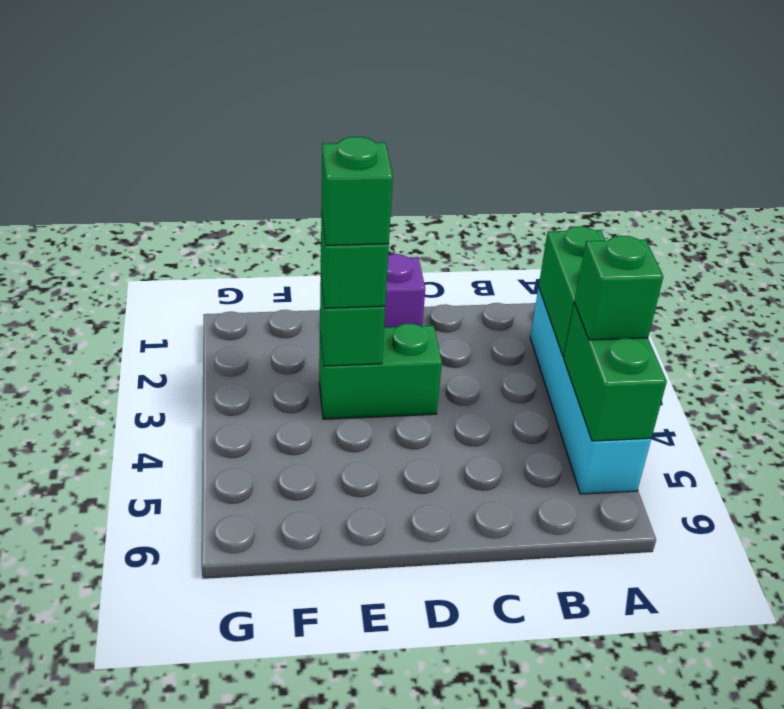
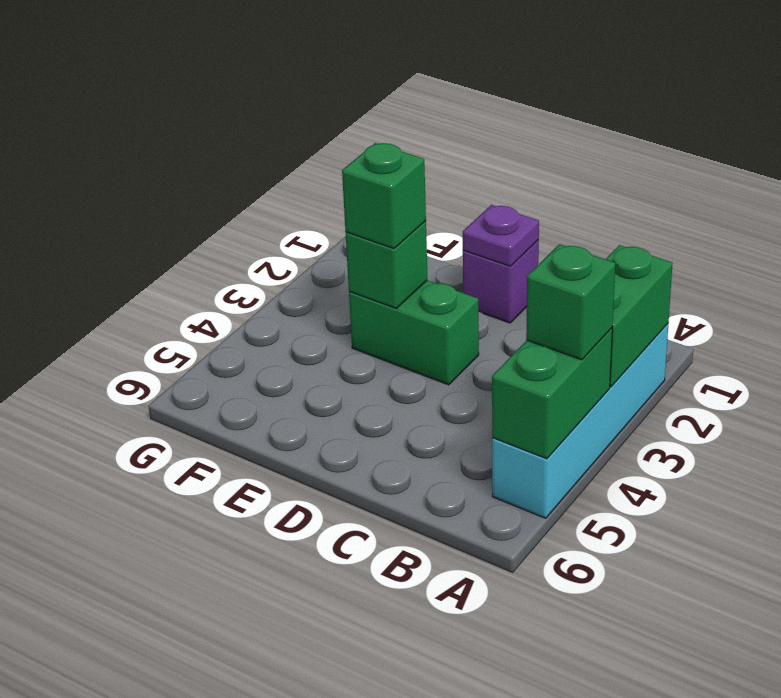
none -> purple 1x1 plate [463,205,539,266]
green 1x1 brick [321,137,393,245] -> none

